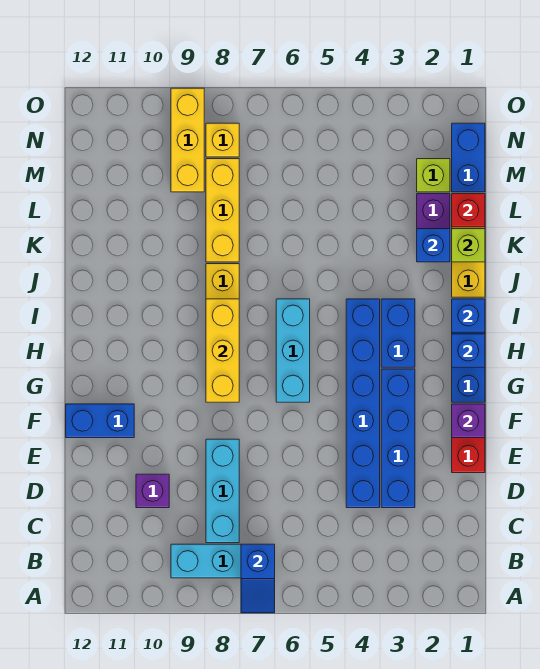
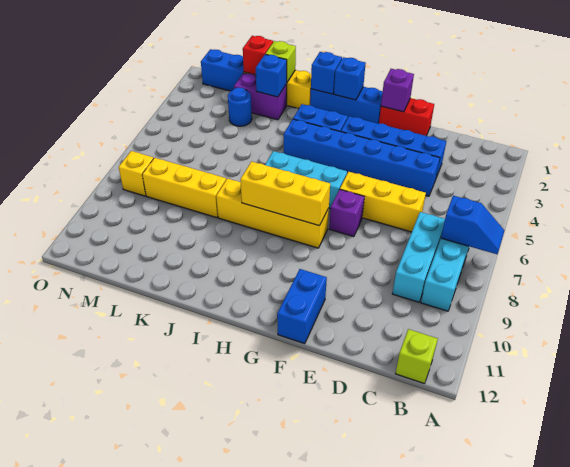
cyan 1x3 brick [206,439,239,543] -> cyan 1x3 brick turned to [392,212,445,302]
purple 1x1 brick [136,474,169,508] -> purple 1x1 brick moved to [329,190,364,237]
none -> blue 1x1 round brick [228,87,252,126]
lime 1x1 brick [417,159,450,192] -> lime 1x1 brick moved to [395,329,438,384]
yellow 1x3 brick [171,88,204,192] -> yellow 1x3 brick moved to [340,172,426,232]

